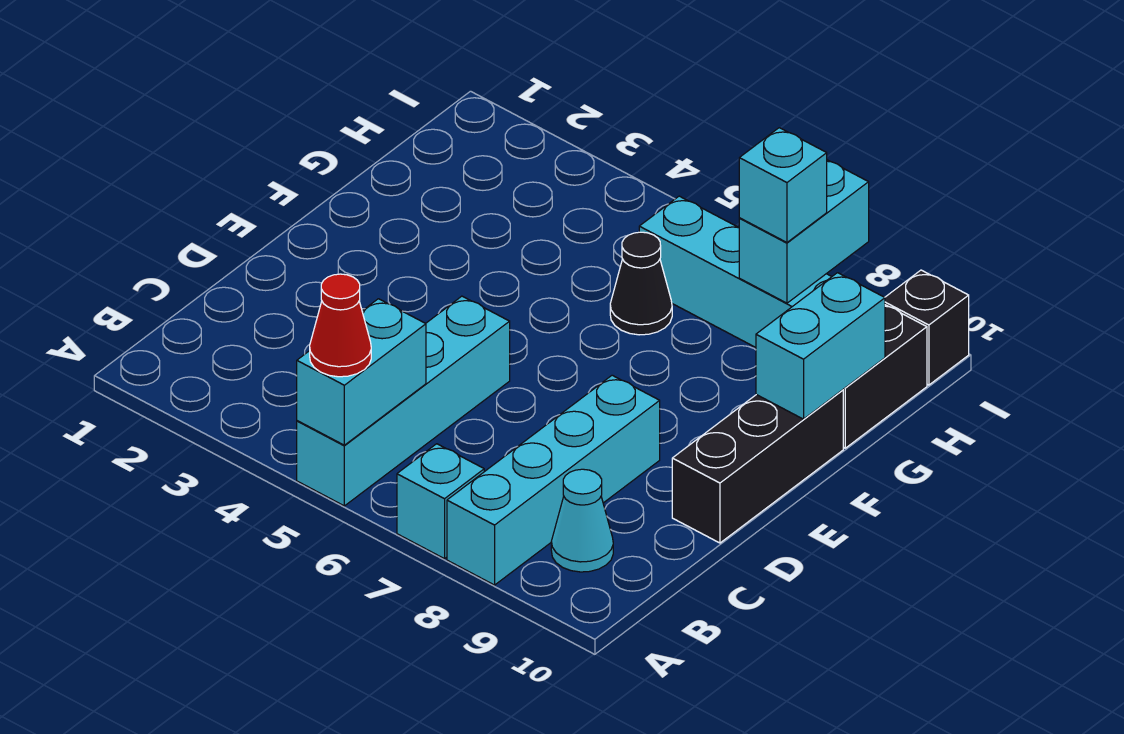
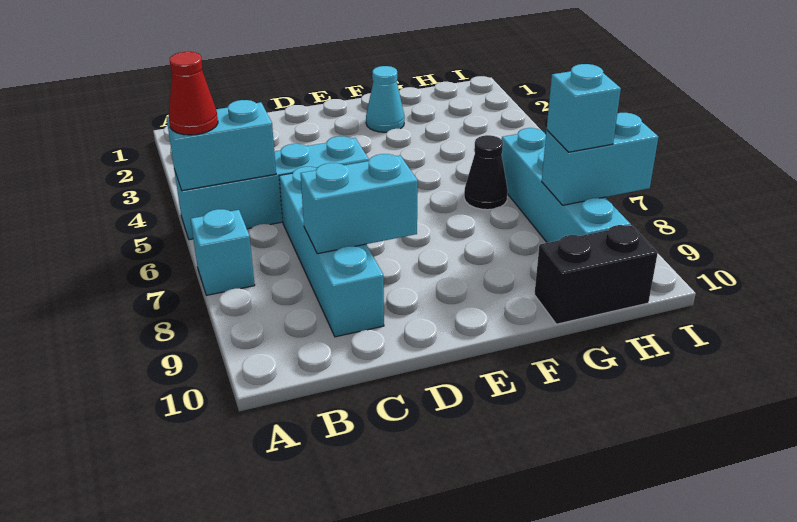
cyan 1x4 brick [447,375,660,585] -> cyan 1x4 brick turned to [279,167,384,337]
cyan 1x1 cone [551,469,613,572] -> cyan 1x1 cone moved to [366,66,405,132]
black 1x3 brick [672,390,843,543] -> none
cyan 1x2 brick [756,273,885,419] -> cyan 1x2 brick moved to [301,154,418,254]
black 1x1 brick [885,270,969,385] -> none

